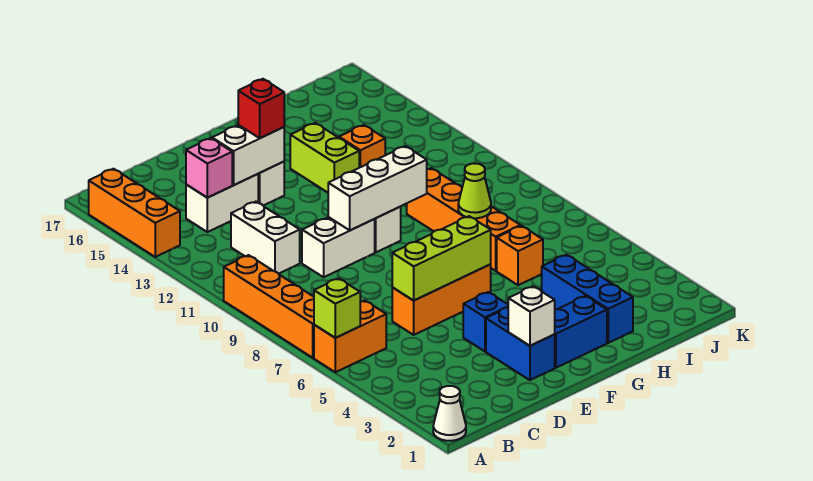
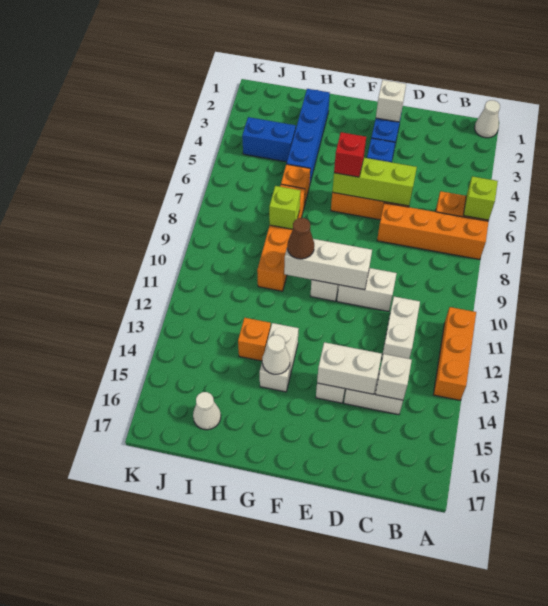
orange 1x4 brick [224,255,314,358] -> orange 1x4 brick turned to [377,203,489,260]
orange 1x3 brick [89,169,180,257] -> orange 1x3 brick moved to [434,307,476,400]
pink 1x1 brick [186,138,232,198] -> white 1x1 brick [375,354,412,400]
red 1x1 brick [238,79,284,138] -> red 1x1 brick moved to [334,132,366,177]
blue 1x2 brick [554,296,607,368] -> blue 1x2 brick moved to [242,117,296,162]
none -> brown 1x1 cone [287,218,314,259]
lime 1x2 brick [290,123,359,193] -> white 1x2 brick [260,323,299,392]
none -> white 1x1 cone [262,335,290,374]
blue 1x3 brick [542,255,633,343] -> blue 1x4 brick [286,89,330,186]
lime 1x1 cone [458,163,491,218] -> lime 1x1 brick [269,186,300,229]
none -> white 1x1 cone [193,392,221,430]

